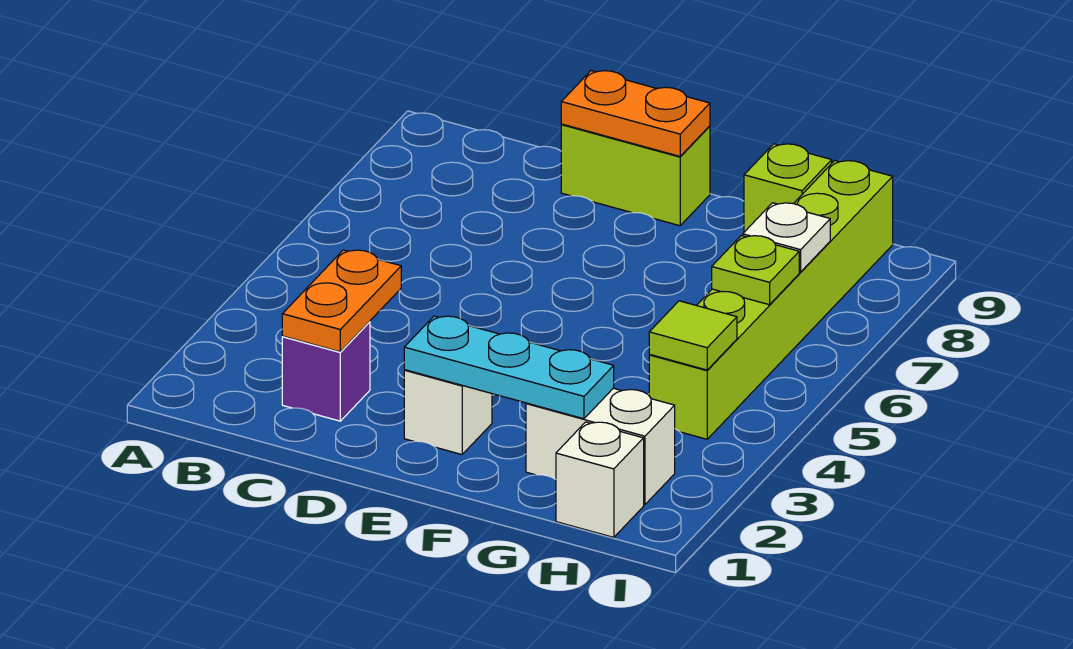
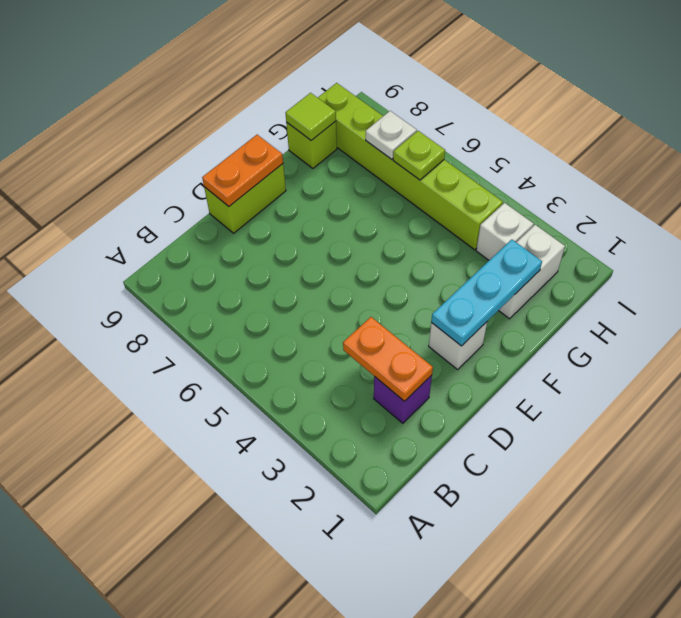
white 1x1 brick [556,422,644,537] -> white 1x1 brick moved to [476,203,534,260]
lime 1x1 tile [649,301,737,370] -> lime 1x1 tile moved to [286,93,336,140]

